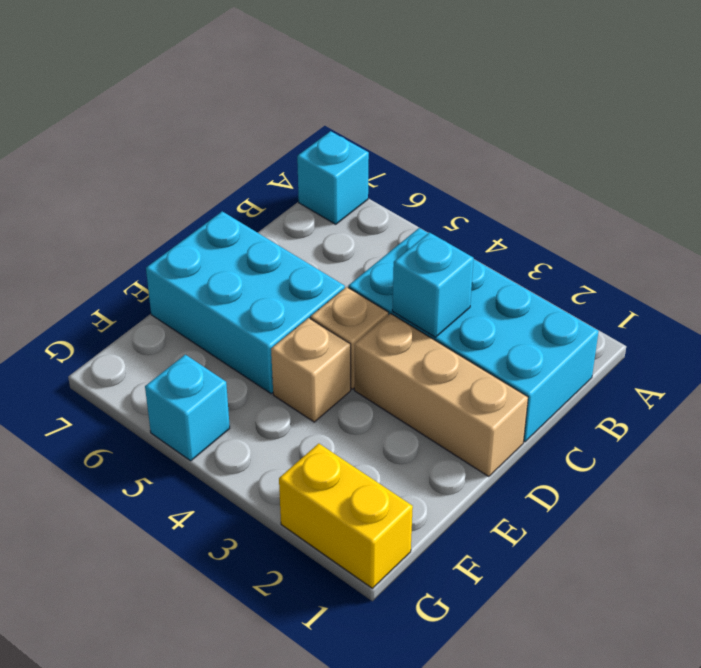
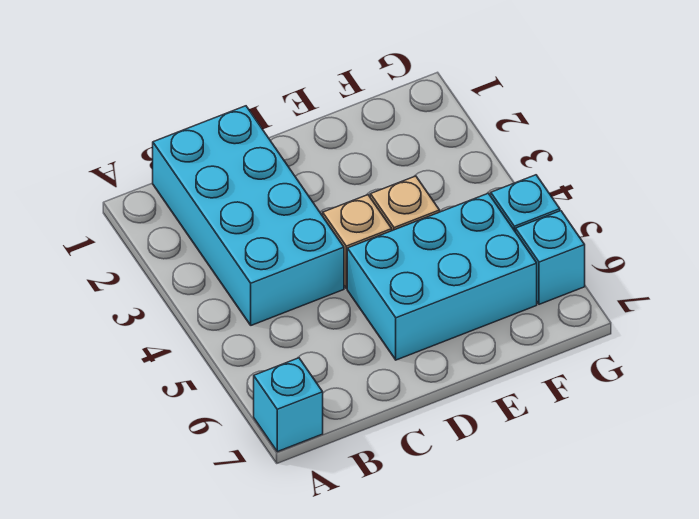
cyan 1x1 brick [392,233,474,337] -> cyan 1x1 brick moved to [516,211,585,304]
tan 1x3 brick [354,314,528,477] -> none
cyan 2x3 brick [146,211,345,394] -> cyan 2x3 brick turned to [347,193,537,360]
yellow 1x2 brick [279,444,413,588] -> none

